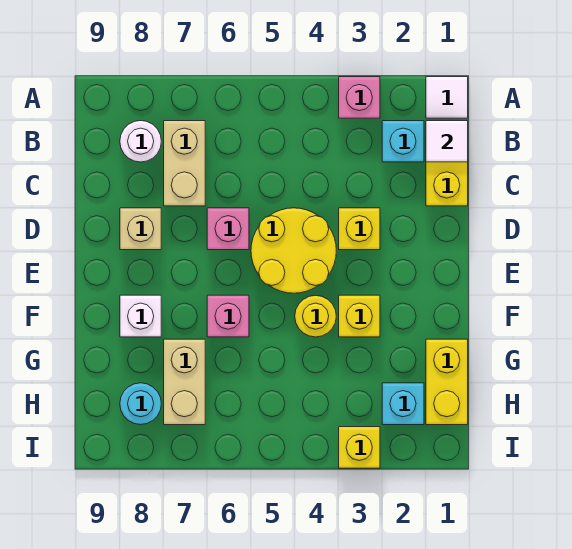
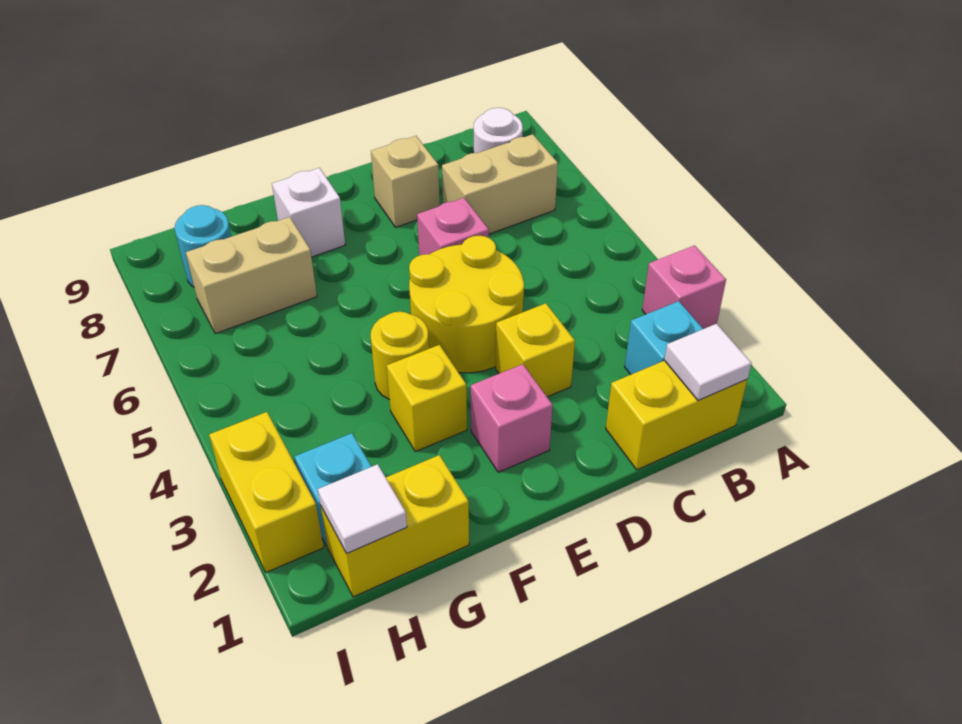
white 1x1 tile [426,77,468,118] -> white 1x1 tile moved to [318,464,407,554]
pink 1x1 brick [207,295,249,337] -> pink 1x1 brick moved to [471,364,553,472]
yellow 1x1 brick [339,427,380,468] -> yellow 1x2 brick [209,412,324,572]

